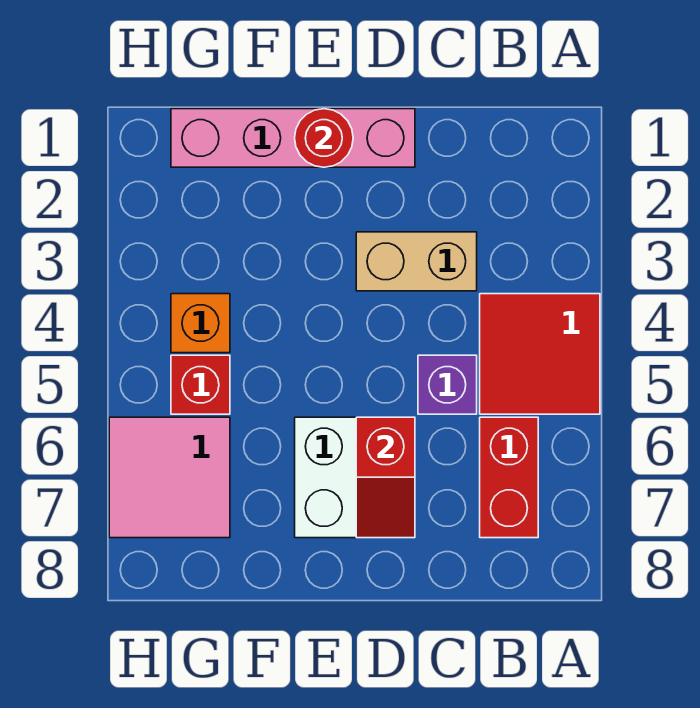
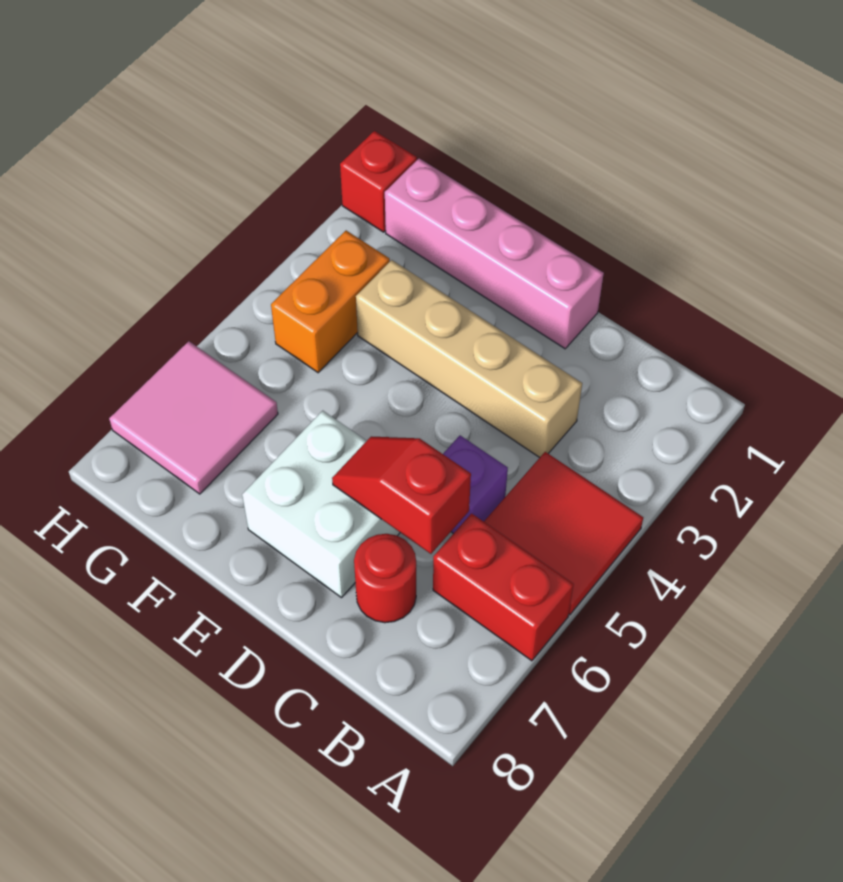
red 1x2 brick [480,417,538,538] -> red 1x2 brick turned to [433,513,574,661]
tan 1x2 brick [356,232,477,291] -> tan 1x4 brick [356,260,582,458]
red 1x2 slope [356,417,415,538] -> red 1x2 slope turned to [332,436,471,554]
red 1x1 round brick [295,109,353,167] -> red 1x1 round brick moved to [354,534,416,623]
orange 1x1 brick [171,294,230,353] -> orange 1x2 brick [271,231,390,373]
red 1x1 brick [171,355,230,414] -> red 1x1 brick moved to [340,131,417,232]

